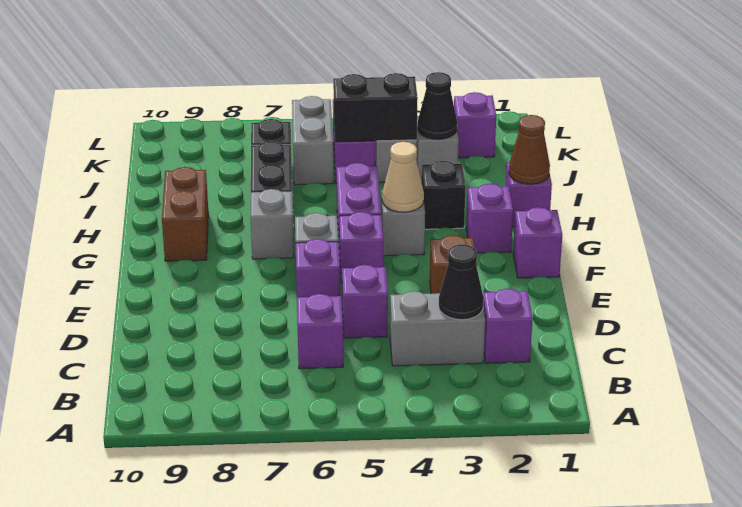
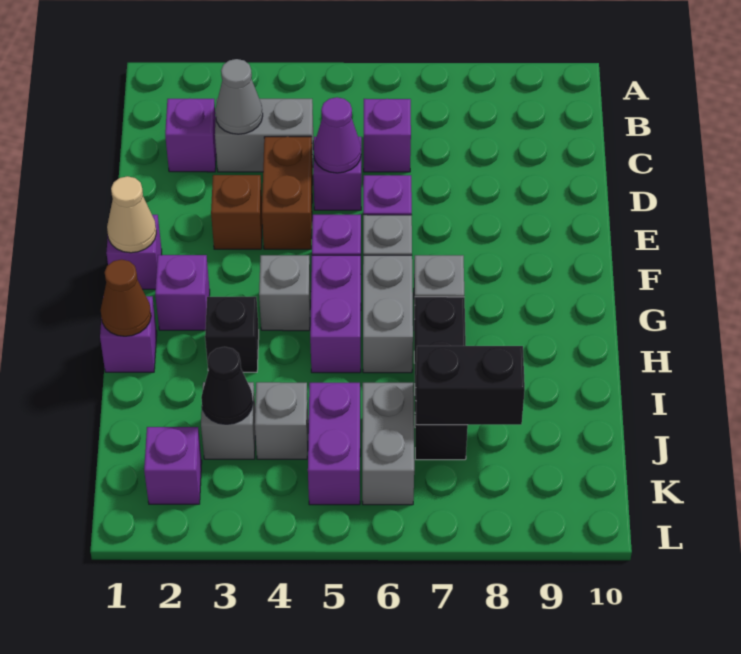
black 1x1 cone [439,244,484,320] -> grey 1x1 cone [215,59,263,134]
none -> purple 1x1 cone [313,97,361,173]
tan 1x1 cone [382,142,424,212] -> tan 1x1 cone moved to [107,176,156,253]
none -> grey 1x2 brick [363,255,413,373]
brown 1x2 brick [162,167,208,261] -> brown 1x2 brick moved to [262,137,313,249]
black 1x2 brick [333,73,418,142] -> black 1x2 brick moved to [416,346,525,425]

